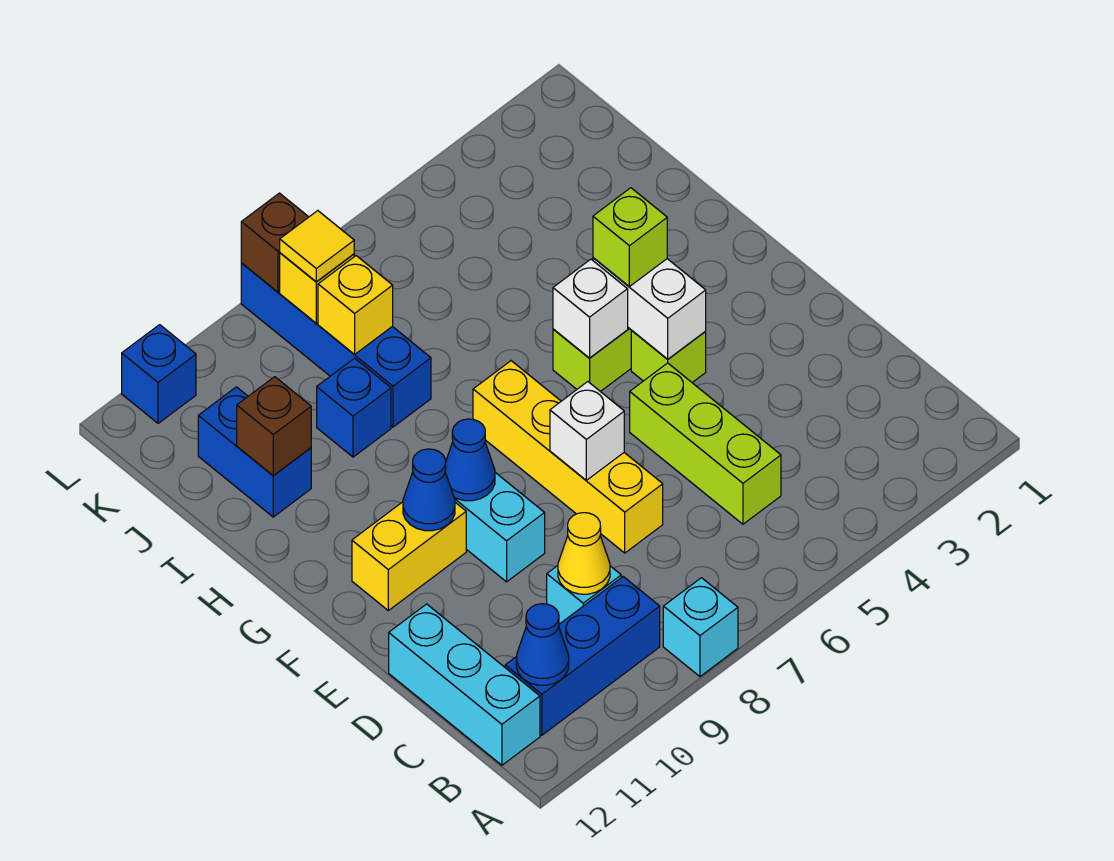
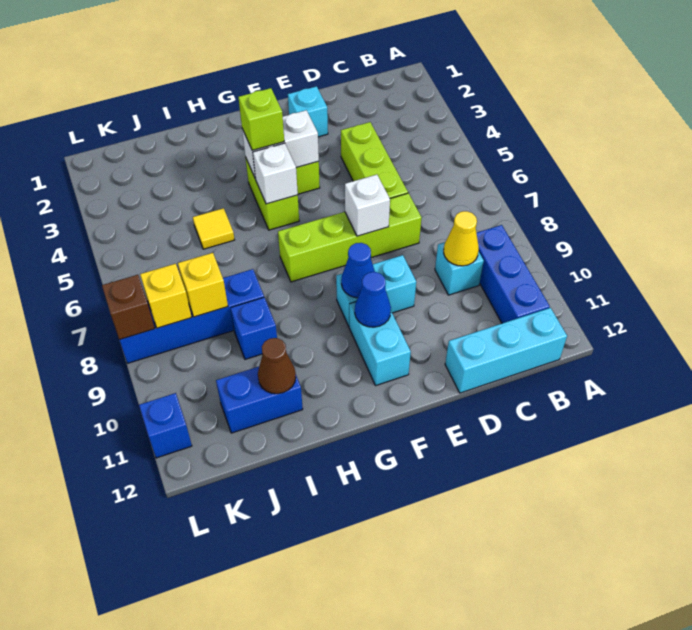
cyan 1x1 brick [663,578,738,676] -> cyan 1x1 brick moved to [288,86,328,137]
blue 1x1 cone [516,604,569,685] -> none
lime 1x3 brick [630,363,781,524] -> lime 1x3 brick turned to [341,122,408,198]
yellow 1x4 brick [473,361,663,553] -> lime 1x4 brick [278,193,422,282]
yellow 1x2 brick [352,502,466,610] -> cyan 1x2 brick [349,302,411,386]
brown 1x1 brick [237,377,311,476] -> brown 1x1 cone [258,338,296,394]
yellow 1x1 tile [280,211,354,282] -> yellow 1x1 tile moved to [193,208,235,249]

